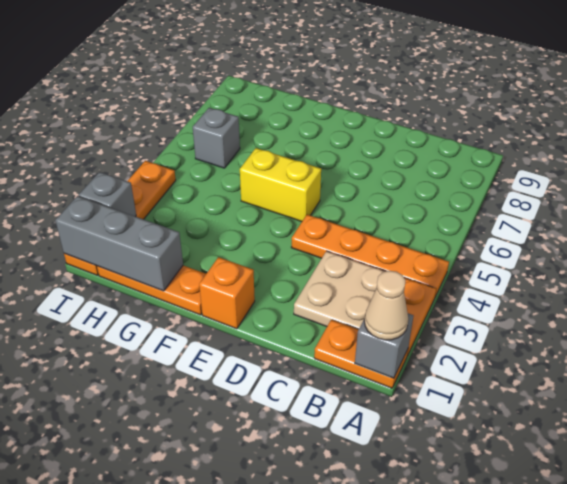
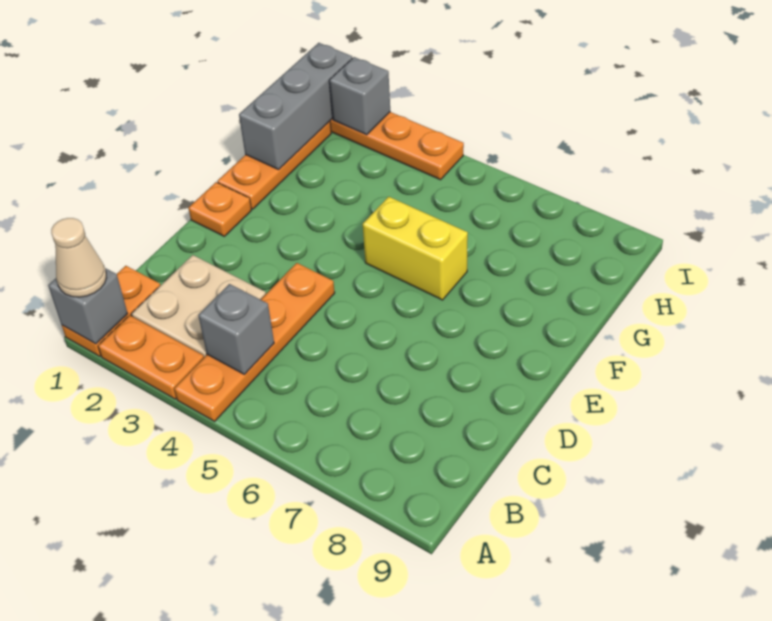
orange 1x1 brick [199,257,255,329] -> orange 1x1 plate [189,182,252,236]
yellow 1x2 brick [240,148,321,222] -> yellow 1x2 brick turned to [363,197,468,300]
grey 1x1 brick [193,108,240,168] -> grey 1x1 brick moved to [198,284,274,375]

